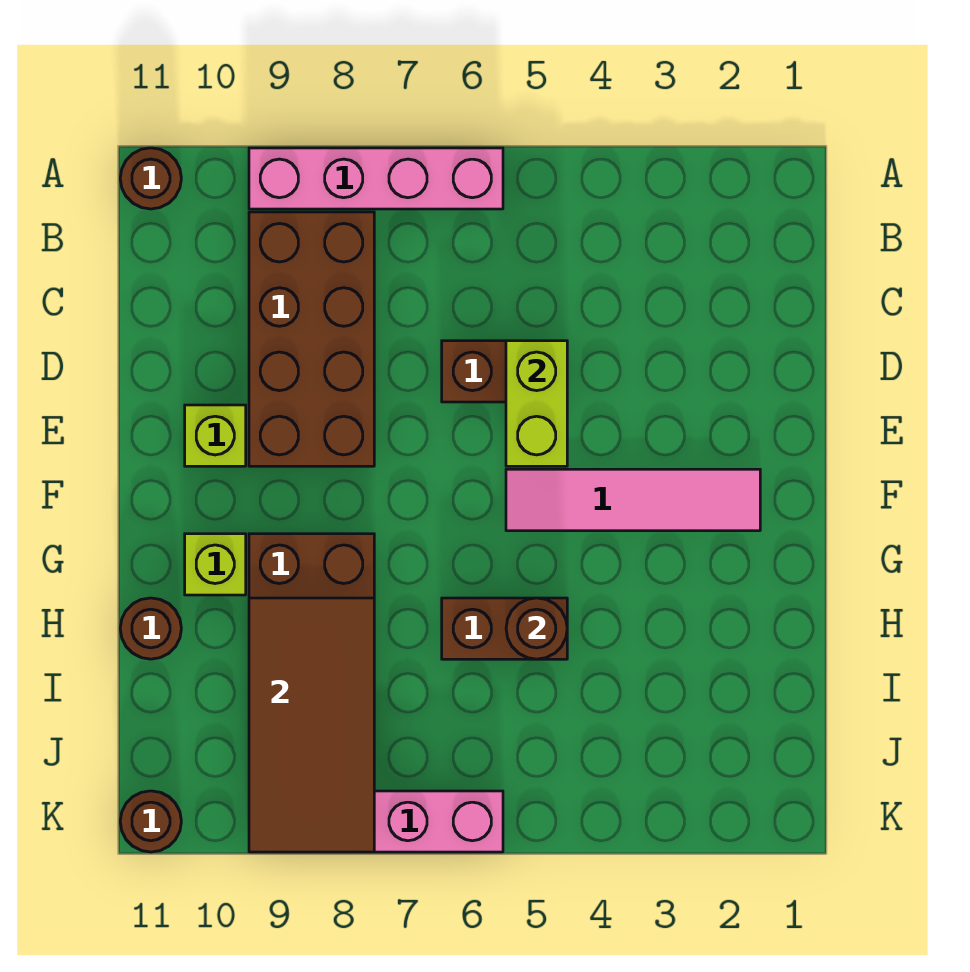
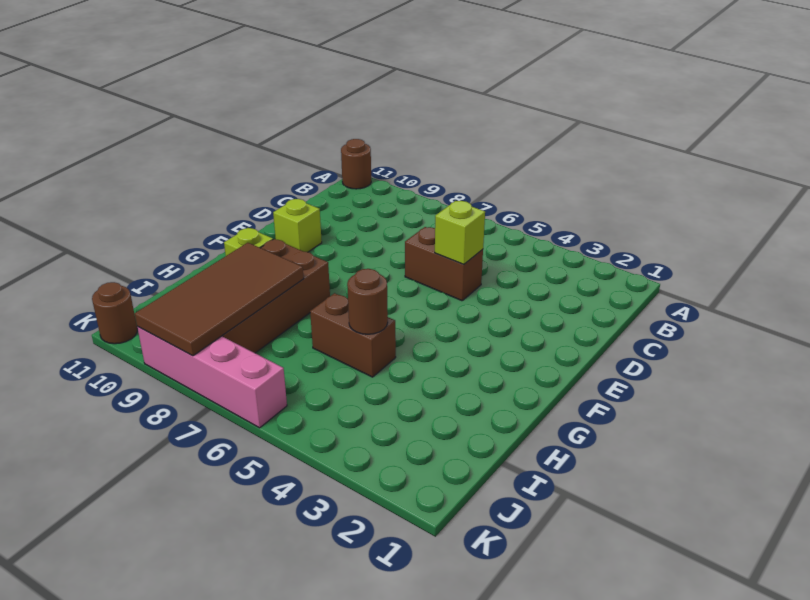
pink 1x4 brick [249,148,503,209] -> none
brown 2x4 brick [249,212,374,466] -> none
lime 1x2 brick [506,341,567,466] -> lime 1x1 brick [435,201,485,265]
pink 1x4 tile [506,469,760,531] -> none
brown 1x1 round brick [120,598,181,659] -> none

